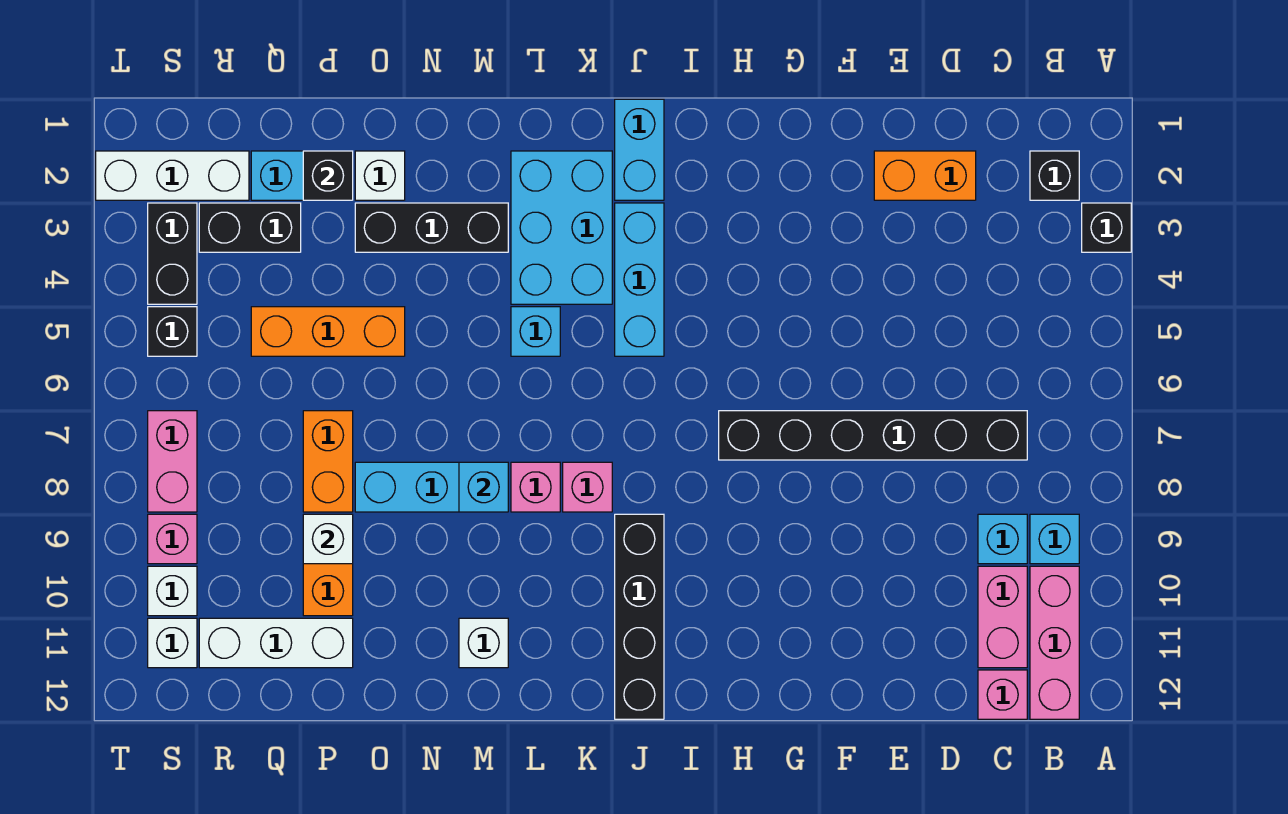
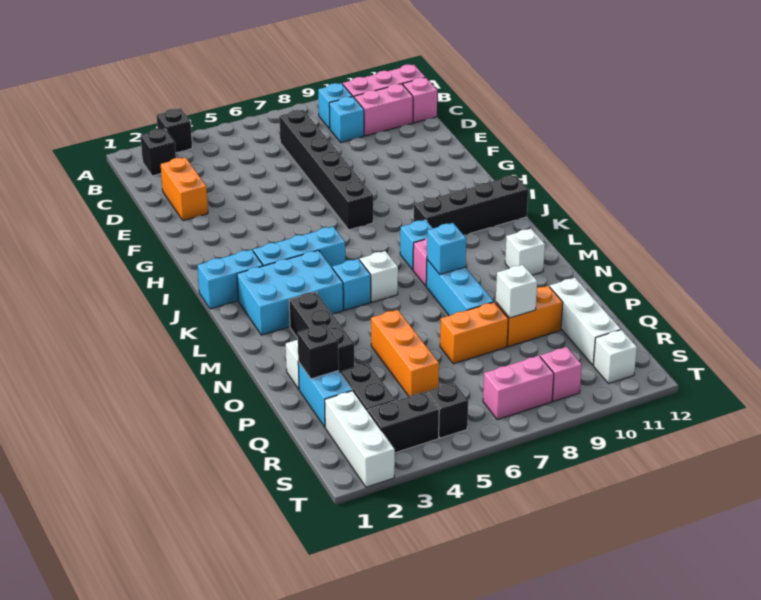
pink 1x1 brick [563,462,612,512] -> cyan 1x1 brick [400,220,433,270]
white 1x1 brick [148,566,197,616] -> white 1x1 brick moved to [360,251,398,302]

